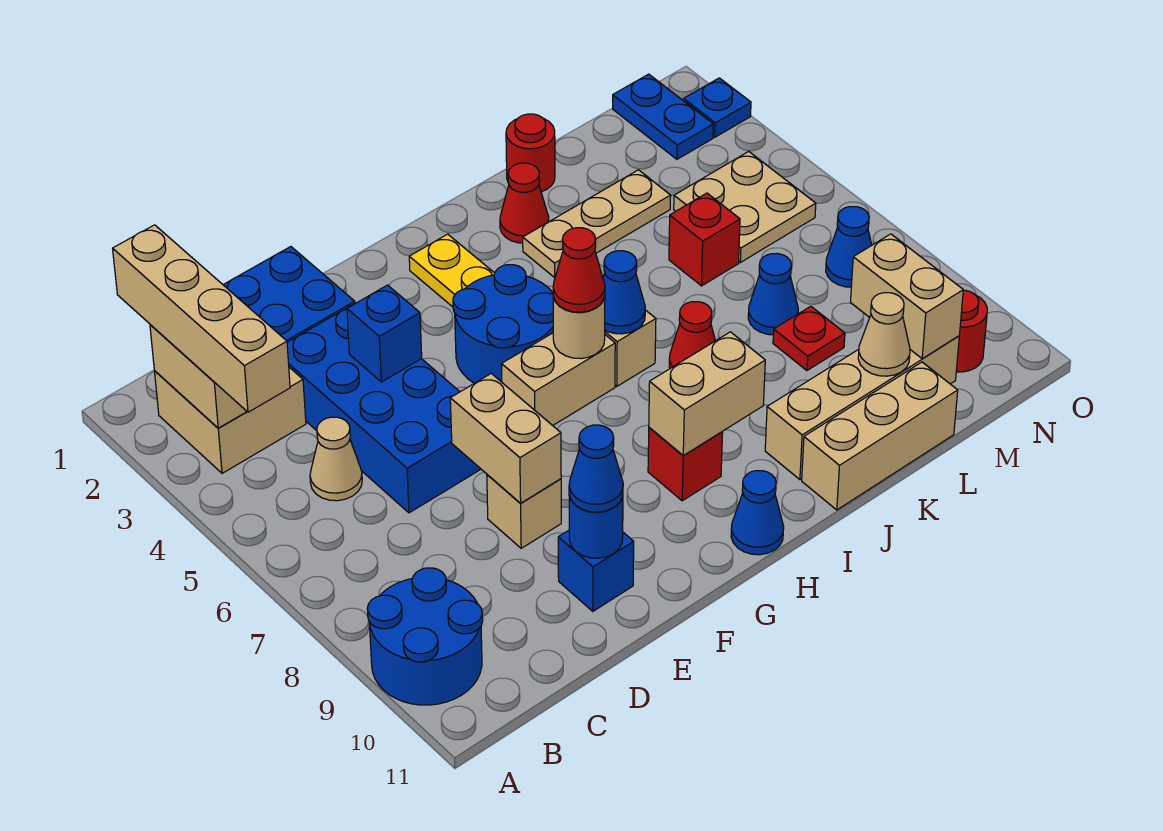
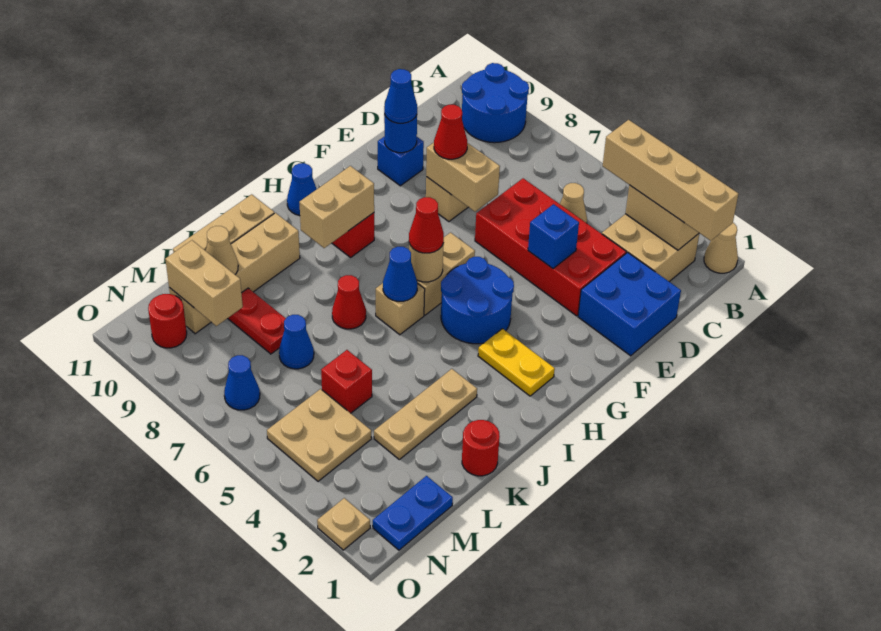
none -> tan 1x1 cone [704,223,738,273]
blue 2x4 brick [287,303,481,513] -> red 2x4 brick [475,178,626,316]
red 1x1 cone [500,163,549,243] -> red 1x1 cone moved to [434,105,467,159]
red 1x1 plate [773,306,845,370] -> red 1x2 plate [227,288,286,354]
blue 1x2 plate [613,74,713,159] -> blue 1x2 plate turned to [373,476,453,550]
blue 1x1 plate [683,78,751,137] -> tan 1x1 plate [317,498,370,550]

